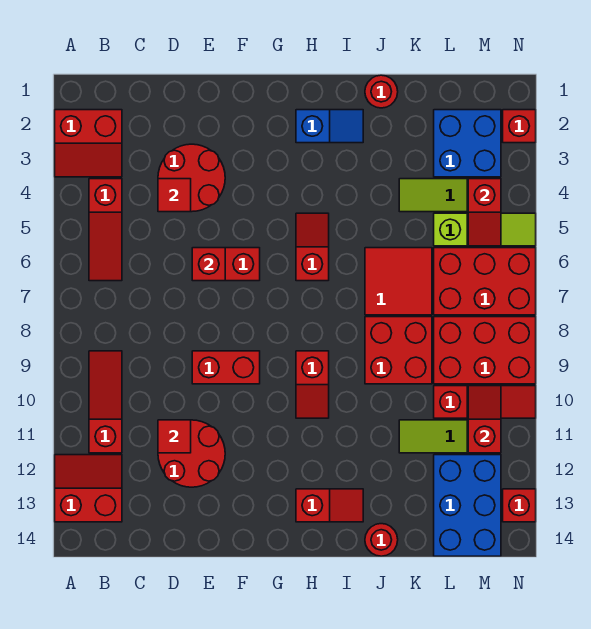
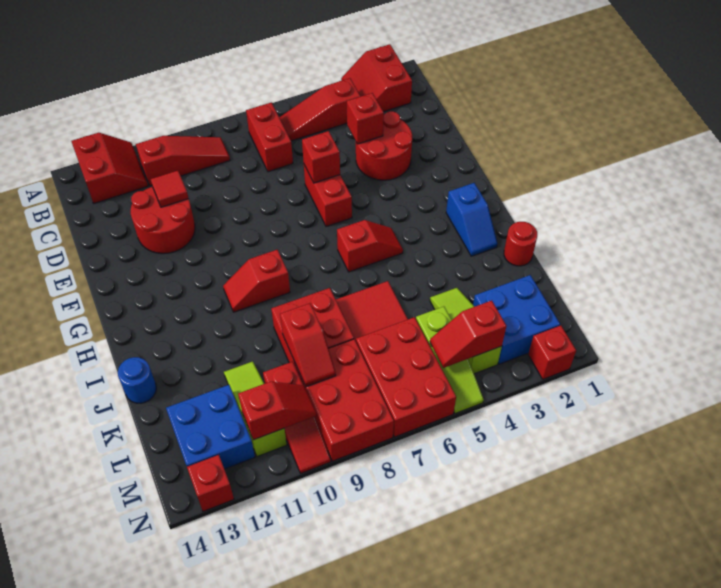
red 1x1 tile [158,179,191,212] -> red 1x1 brick [347,93,384,144]
red 1x2 brick [192,351,260,384] -> red 1x2 brick moved to [246,102,293,172]
red 1x2 slope [296,489,363,522] -> red 1x2 slope moved to [280,303,336,387]
red 1x1 round brick [365,524,398,556] -> blue 1x1 round brick [118,357,156,403]
blue 2x3 brick [434,455,501,556] -> blue 2x2 brick [166,385,255,469]

